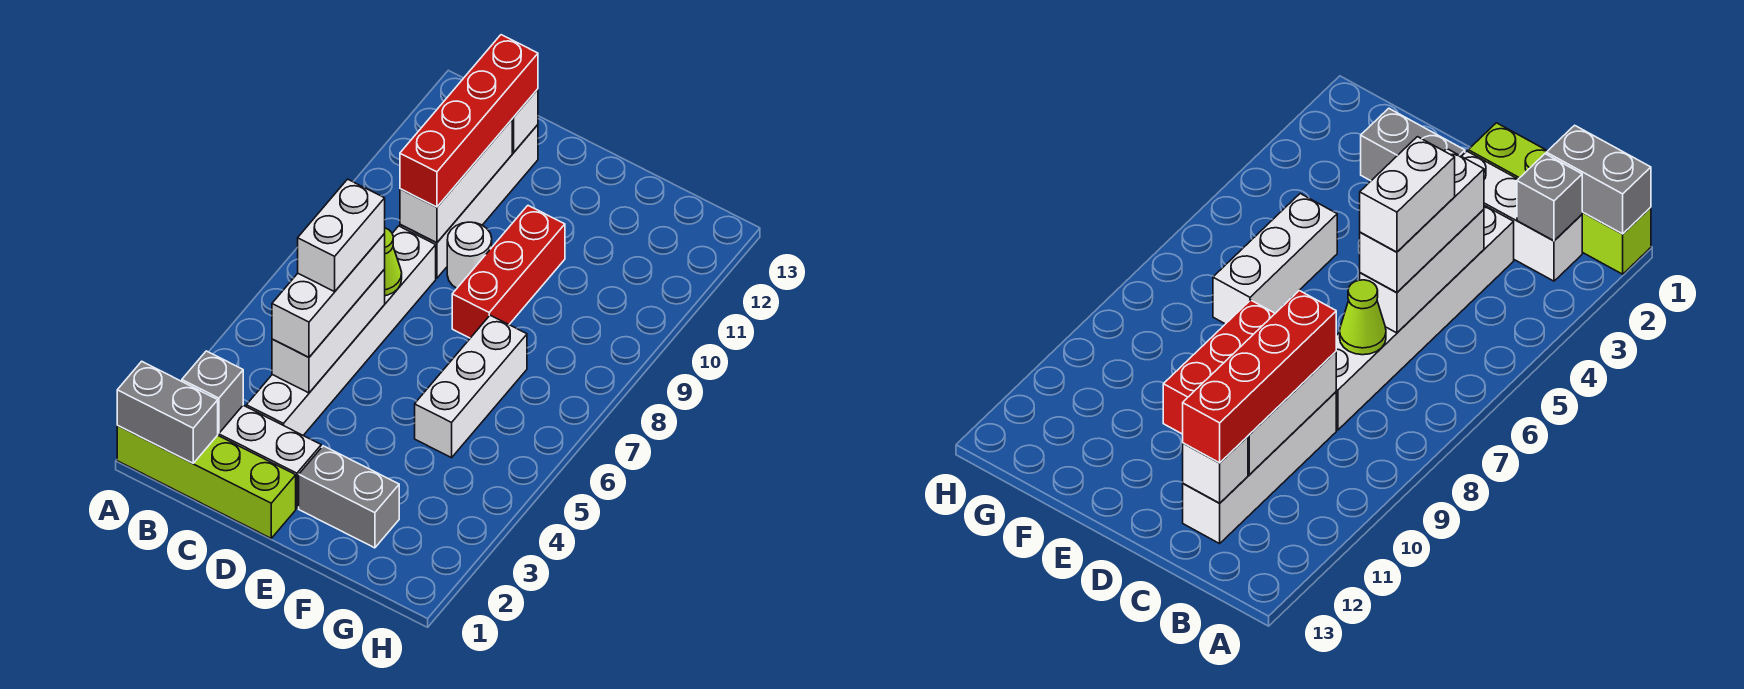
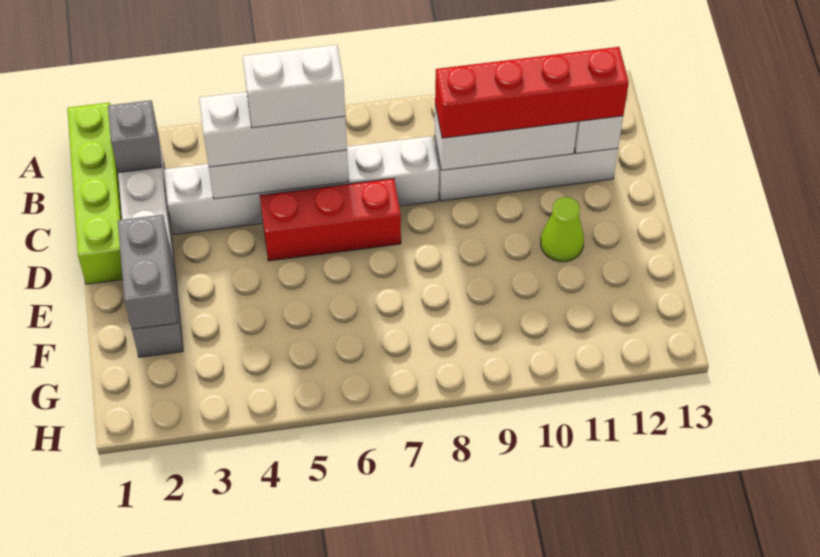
grey 1x2 brick [117,361,218,463] -> grey 1x2 brick moved to [118,215,177,329]
lime 1x1 cone [384,228,402,296] -> lime 1x1 cone moved to [541,197,584,262]
white 1x1 round brick [447,222,492,288] -> none
red 1x3 brick [452,206,565,338] -> red 1x3 brick moved to [260,178,401,261]
white 1x3 brick [415,315,527,458] -> none

